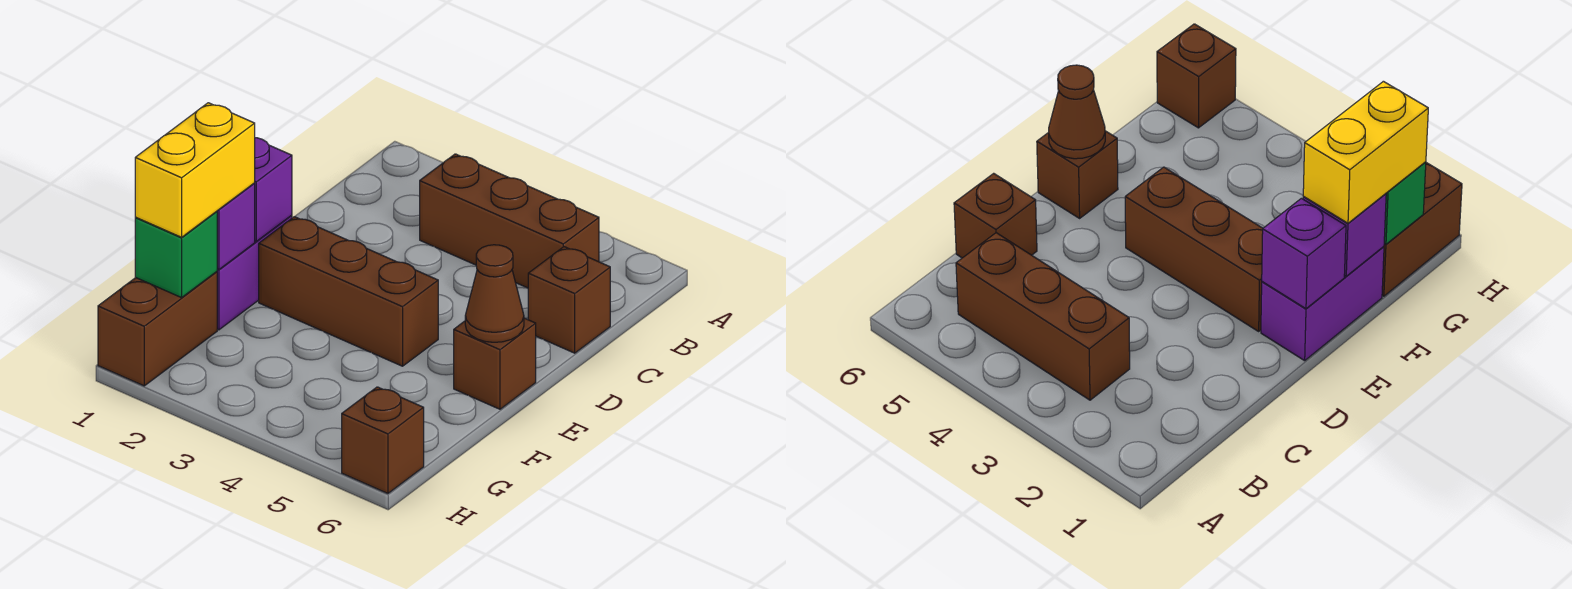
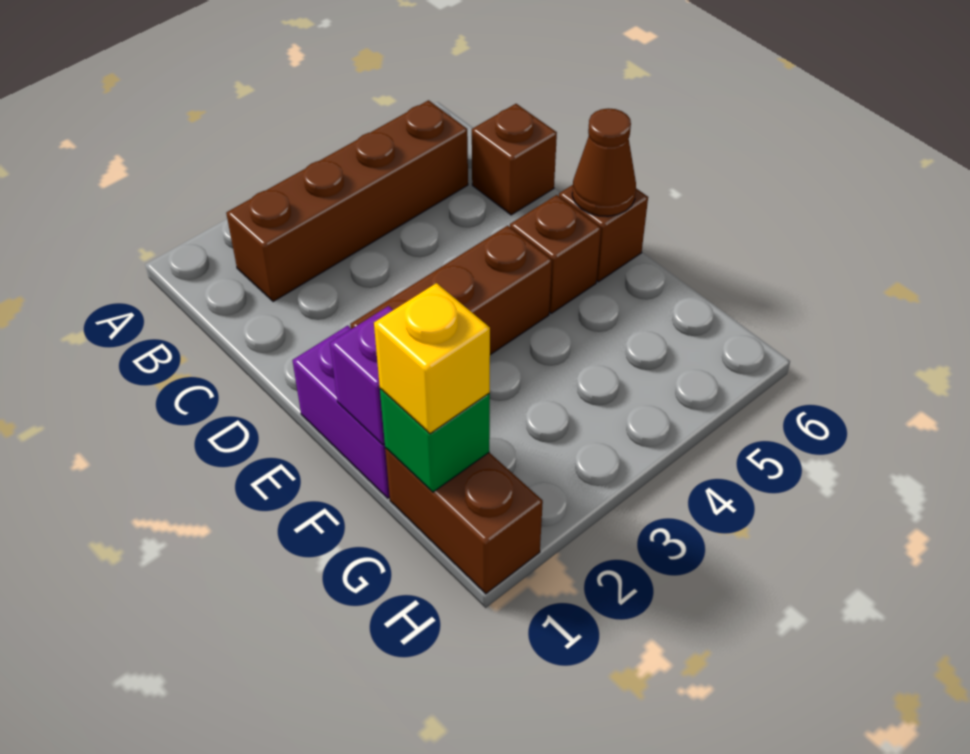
brown 1x3 brick [420,154,599,288] -> brown 1x4 brick [226,100,468,302]
purple 1x1 brick [254,138,292,241] -> none
yellow 1x2 brick [135,103,255,237] -> yellow 1x1 brick [374,283,490,434]
brown 1x1 brick [342,387,424,493] -> brown 1x1 brick moved to [510,195,601,313]

